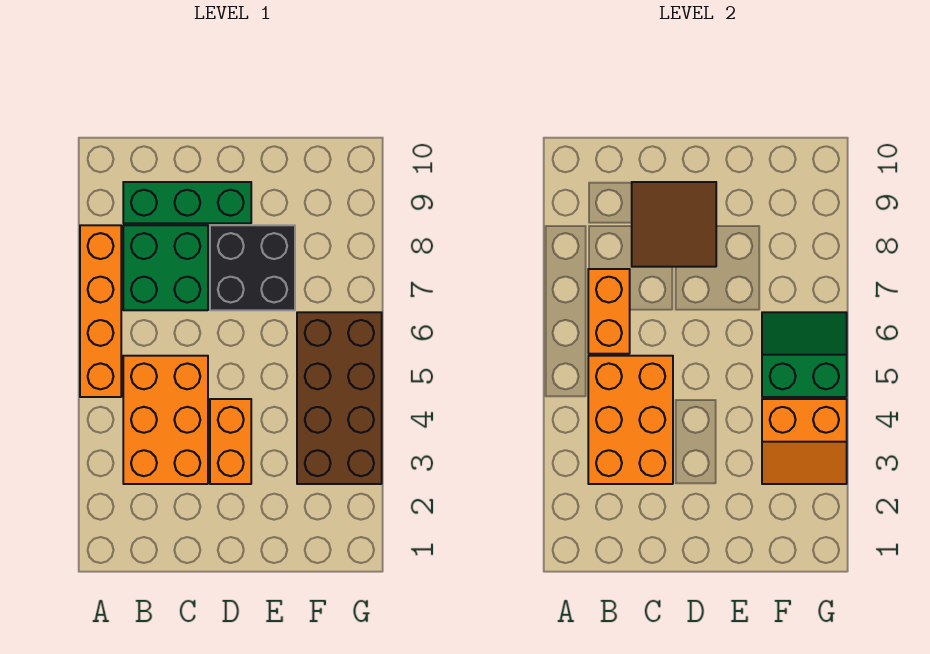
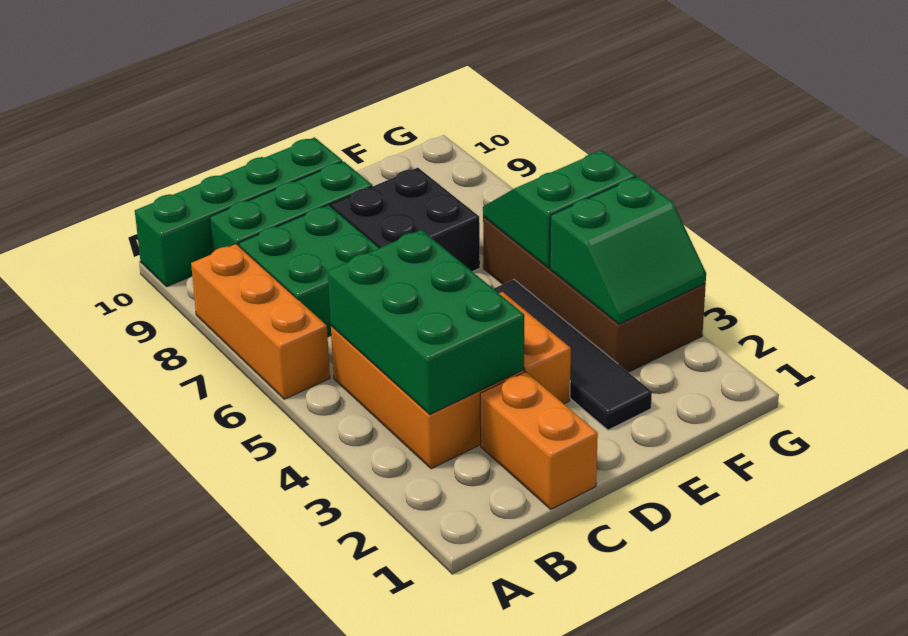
orange 1x4 brick [80,225,121,397] -> orange 1x3 brick [191,244,330,399]
none -> green 1x4 brick [135,137,342,287]
orange 2x3 brick [588,356,673,484] -> green 2x3 brick [328,230,524,414]
orange 1x2 brick [588,269,630,354] -> orange 1x2 brick moved to [480,372,598,509]
brown 2x2 tile [632,182,716,267] -> none
none -> black 1x4 tile [494,279,652,430]
orange 2x2 slope [762,399,847,484] -> green 2x2 slope [550,177,706,324]

